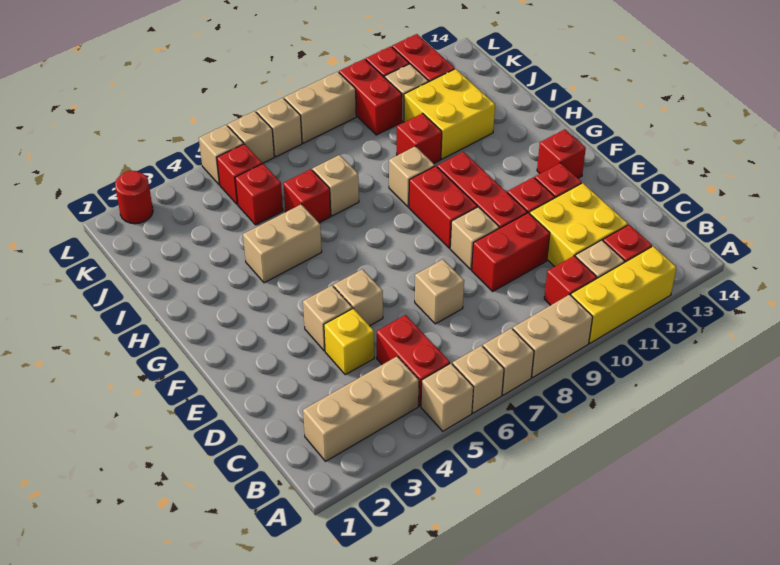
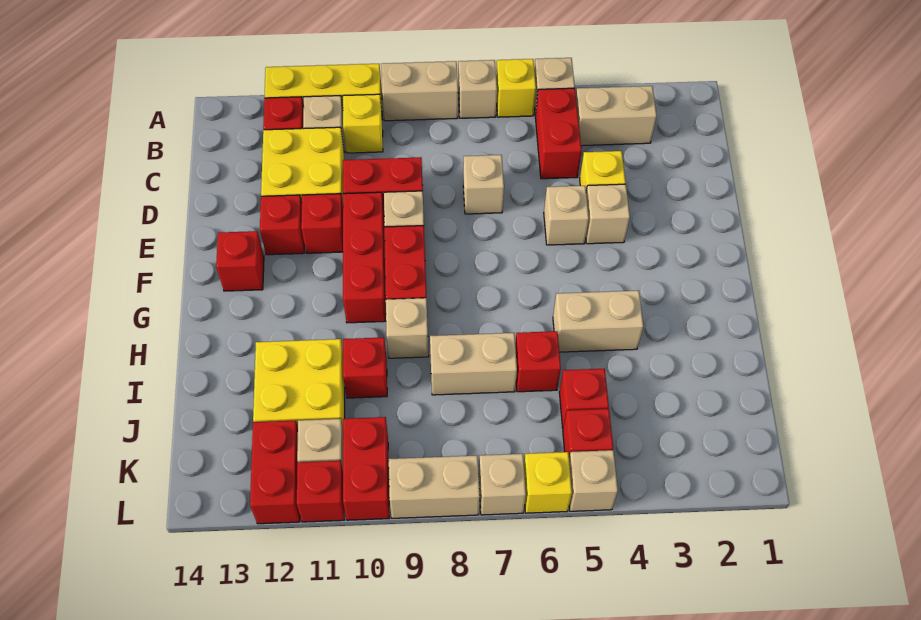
tan 1x1 brick [453,346,504,413] -> yellow 1x1 brick [496,59,536,117]
tan 1x3 brick [303,356,419,461] -> tan 1x2 brick [576,86,657,146]
red 1x1 brick [544,256,597,305] -> yellow 1x1 brick [343,94,383,153]
tan 1x1 brick [312,155,359,216] -> tan 1x2 brick [430,333,517,395]
red 1x1 round brick [115,171,153,224] -> none
tan 1x1 brick [228,111,274,164] -> yellow 1x1 brick [524,452,572,513]

